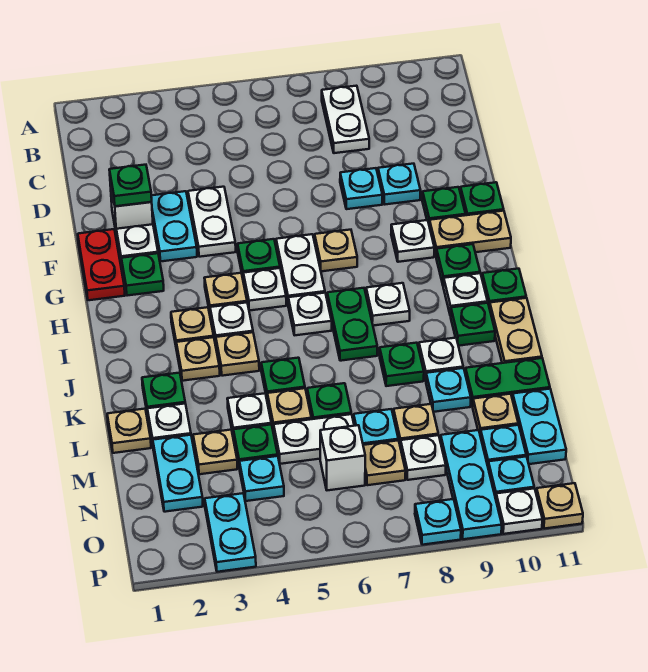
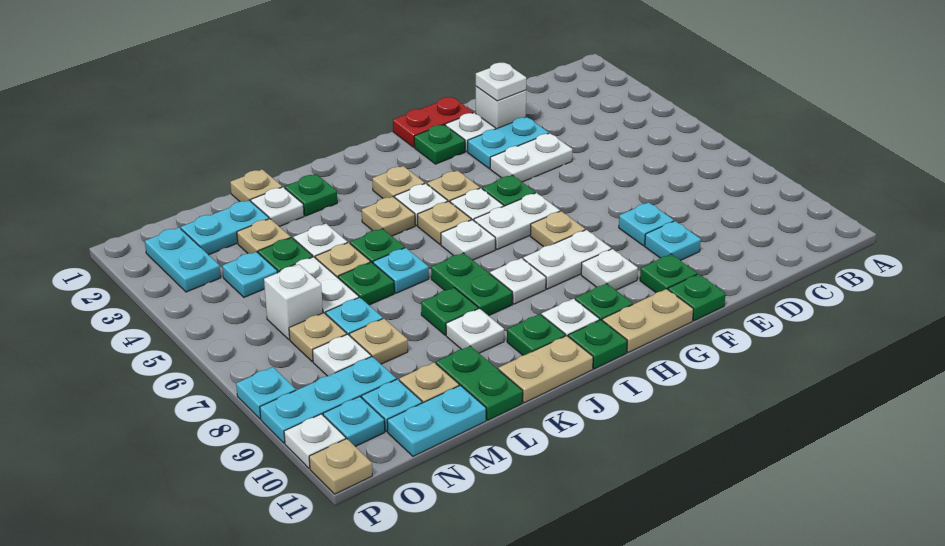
white 1x2 plate [322,86,369,153] -> white 1x2 plate moved to [523,230,611,289]
green 1x1 plate [109,165,152,206] -> white 1x1 plate [476,63,526,101]
tan 1x2 plate [429,211,511,255] -> tan 1x2 plate turned to [602,289,693,352]
green 1x2 plate [327,288,377,361] -> green 1x2 plate turned to [431,253,512,316]
tan 1x1 plate [176,337,220,381] -> tan 1x1 plate moved to [418,201,471,245]
cyan 1x1 plate [426,368,471,412] -> cyan 1x1 plate moved to [373,248,429,293]
cyan 1x2 plate [205,493,256,572] -> cyan 1x2 plate turned to [145,227,221,292]

